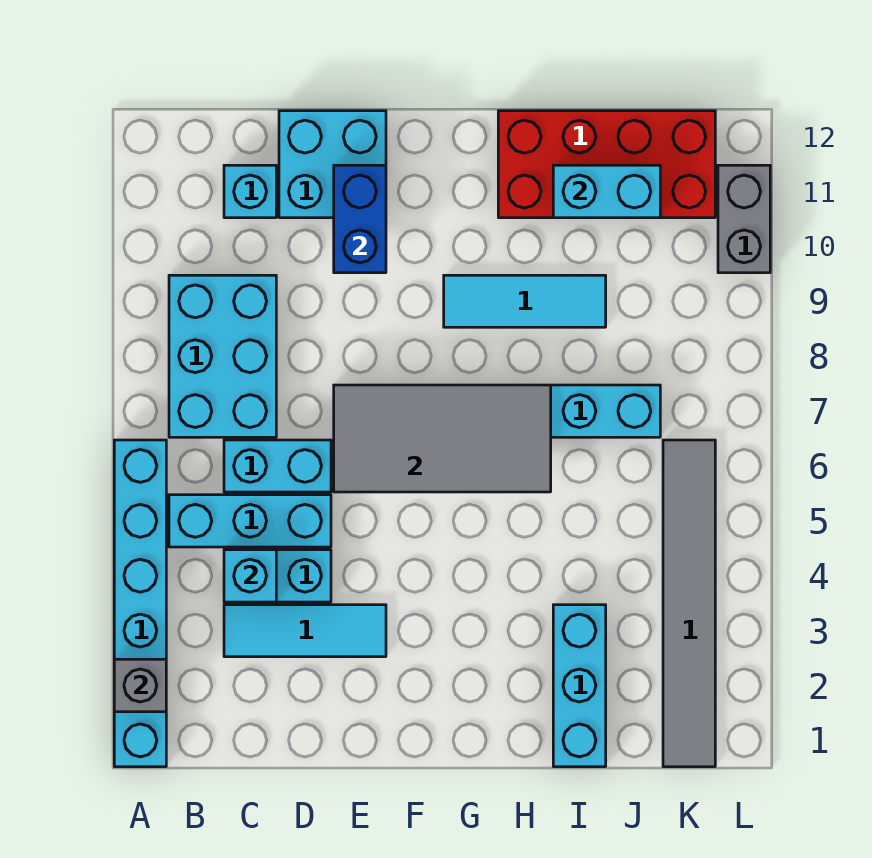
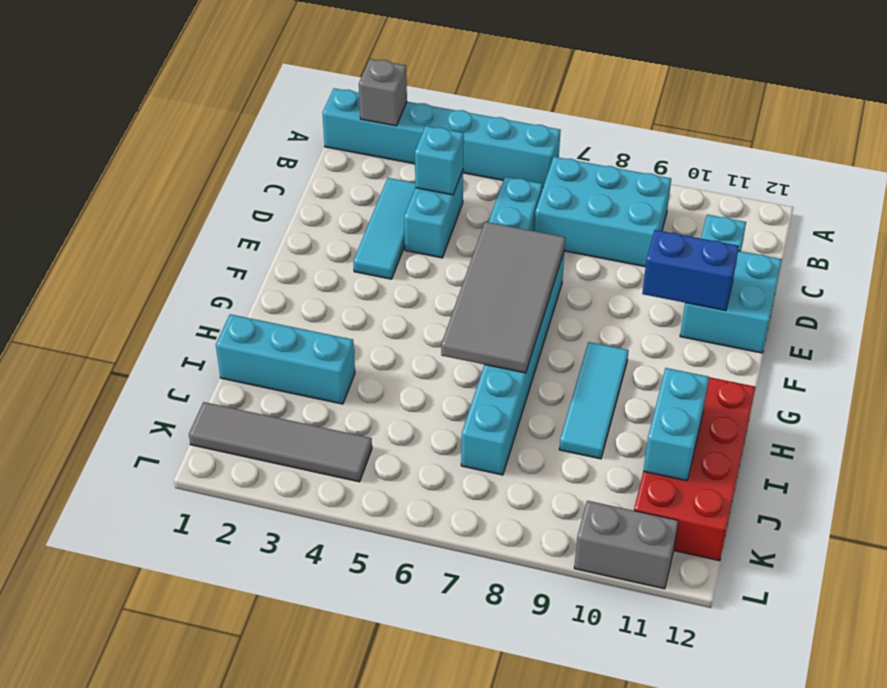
cyan 1x3 brick [169,495,331,547] -> none
grey 1x6 tile [663,440,715,767] -> grey 1x4 tile [189,402,372,482]

